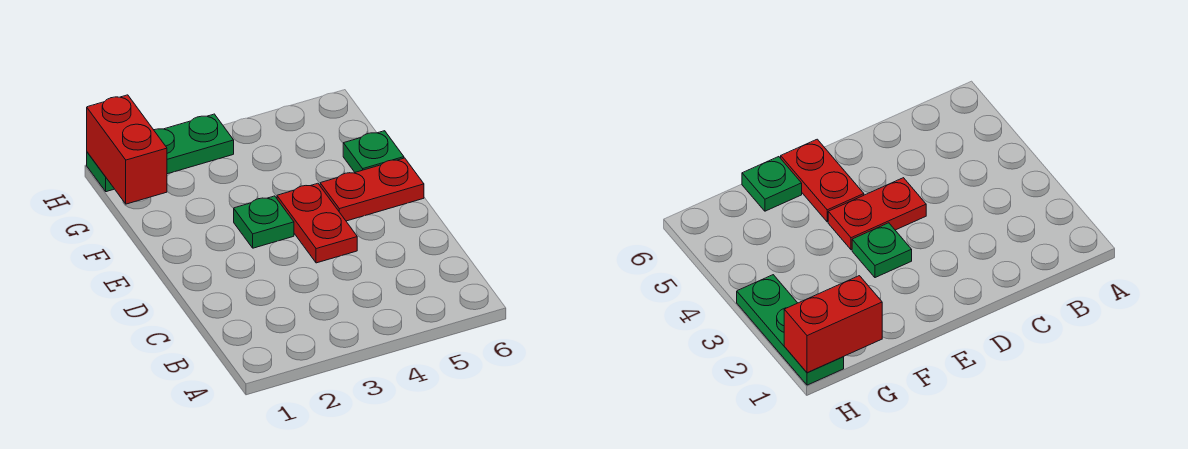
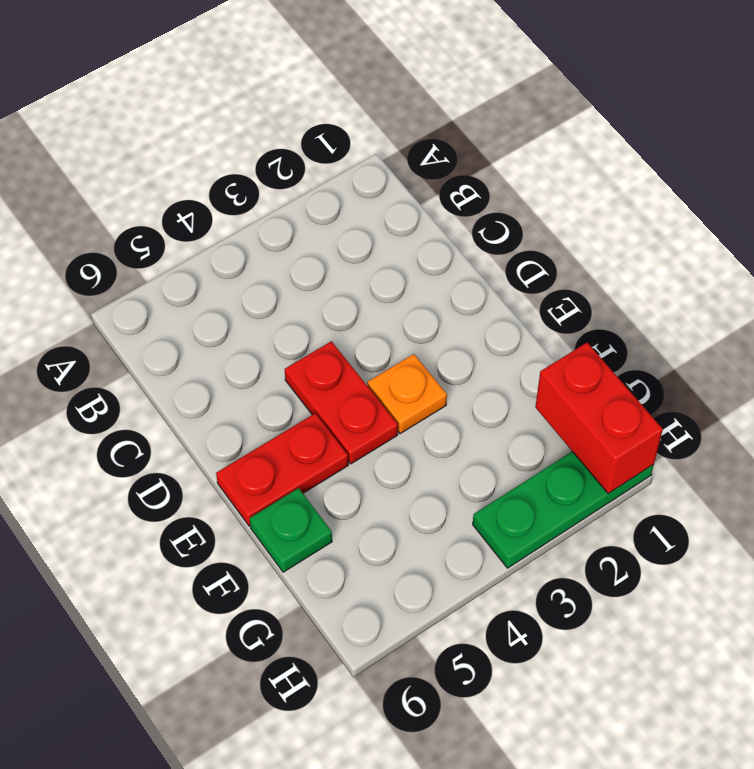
green 1x1 plate [234,196,294,248] -> orange 1x1 plate [367,354,447,434]

